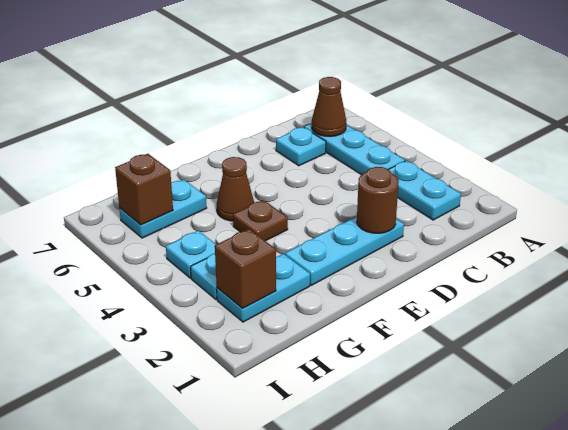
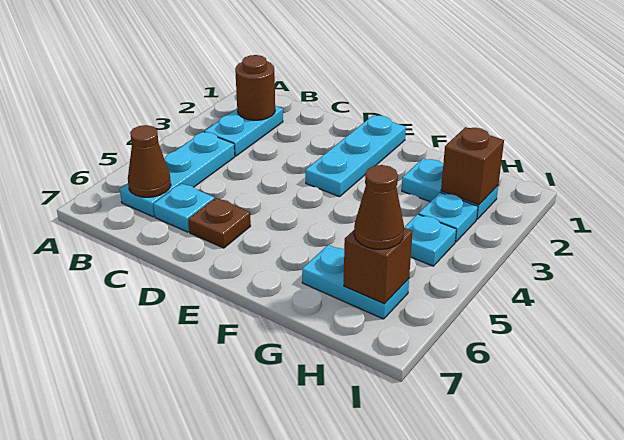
cyan 1x3 plate [285,216,404,285] -> cyan 1x3 plate turned to [305,116,406,197]
brown 1x1 round brick [357,167,399,233] -> brown 1x1 round brick moved to [235,55,275,120]
brown 1x1 plate [233,200,288,241] -> brown 1x1 plate moved to [188,198,251,248]
brown 1x1 cone [217,157,254,221] -> brown 1x1 cone moved to [354,165,404,249]

